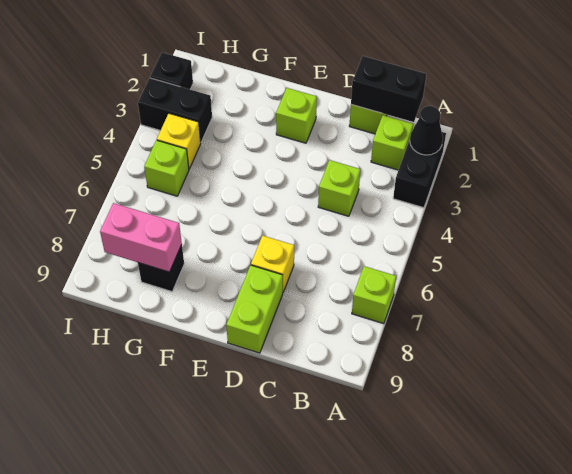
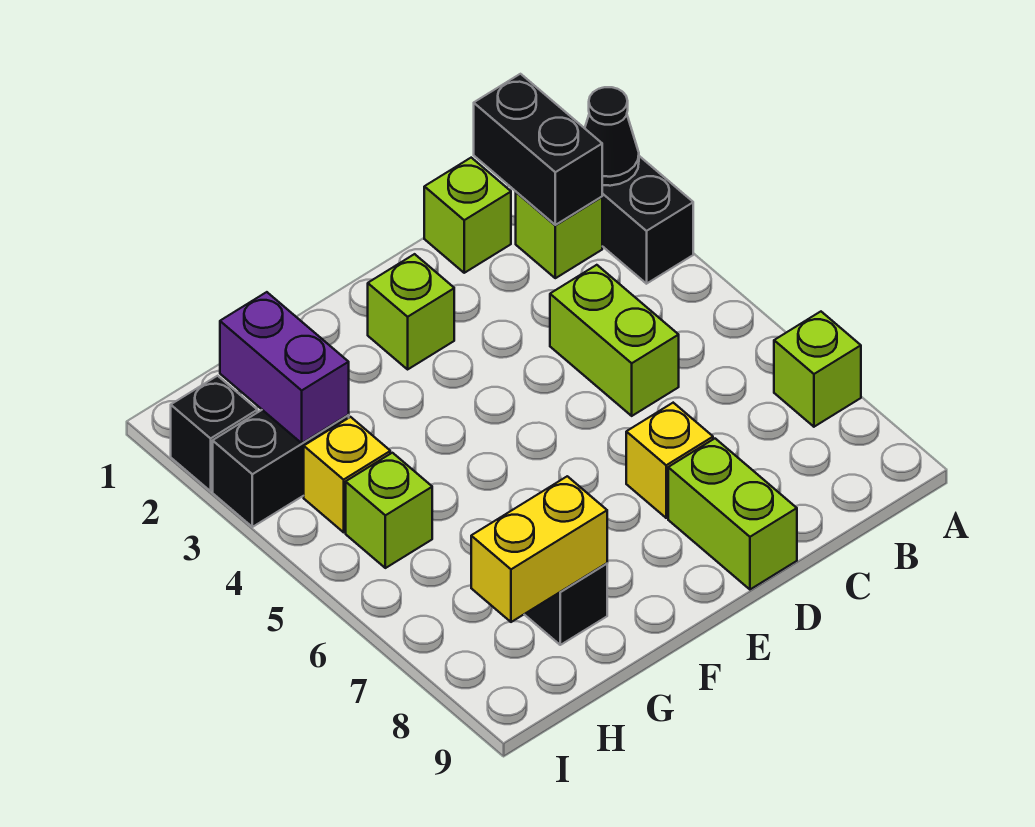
black 1x2 brick [351,56,426,122] -> black 1x2 brick turned to [474,74,602,225]
lime 1x1 brick [318,160,360,216] -> lime 1x2 brick [550,265,679,416]
pink 1x2 brick [100,203,182,272] -> yellow 1x2 brick [471,476,607,622]
none -> purple 1x2 brick [220,292,349,443]

